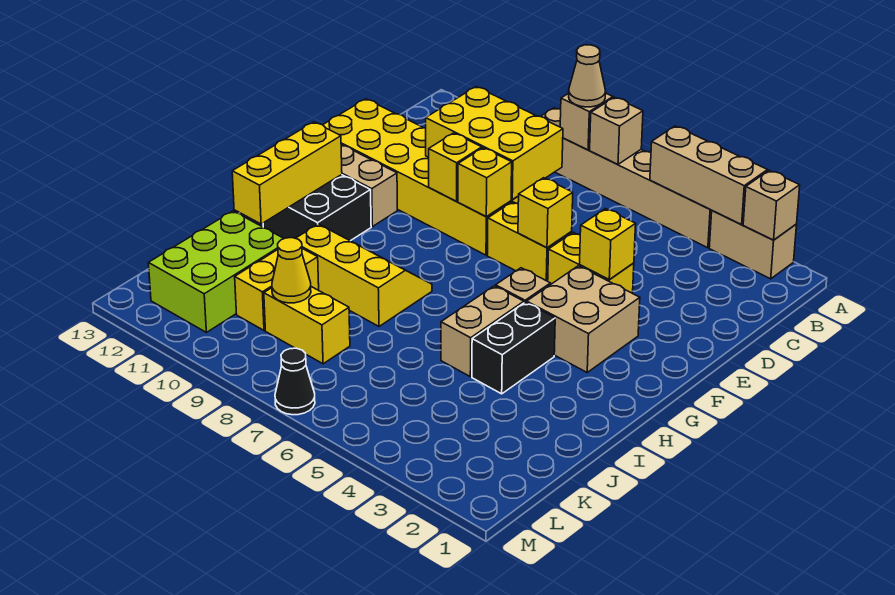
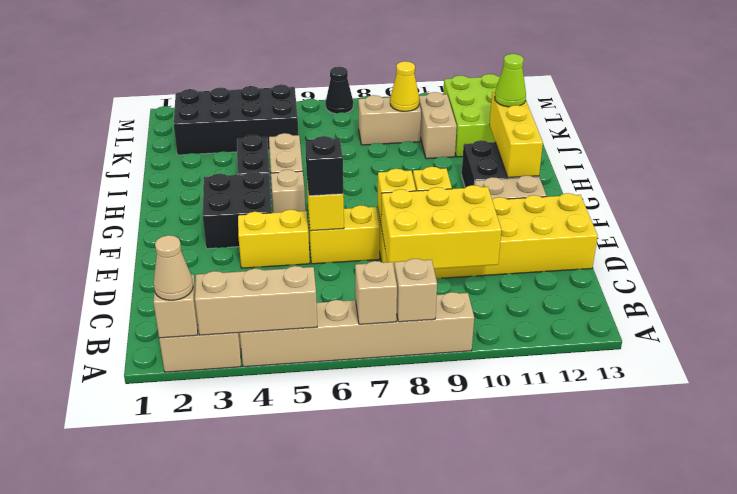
tan 1x1 cone [569,45,606,107] -> tan 1x1 cone moved to [153,235,193,300]
yellow 1x1 brick [580,209,636,280] -> none
none -> black 1x1 brick [305,136,343,196]
tan 2x2 brick [527,266,640,372] -> black 2x2 brick [203,172,272,249]
yellow 2x3 slope [296,224,432,326] -> none
none -> lime 1x1 cone [495,54,526,107]
yellow 1x2 brick [235,249,319,330] -> tan 1x2 brick [419,92,457,159]
none -> black 2x4 brick [174,84,298,155]
yellow 1x2 brick [264,287,350,364] -> tan 1x2 brick [358,95,421,145]

